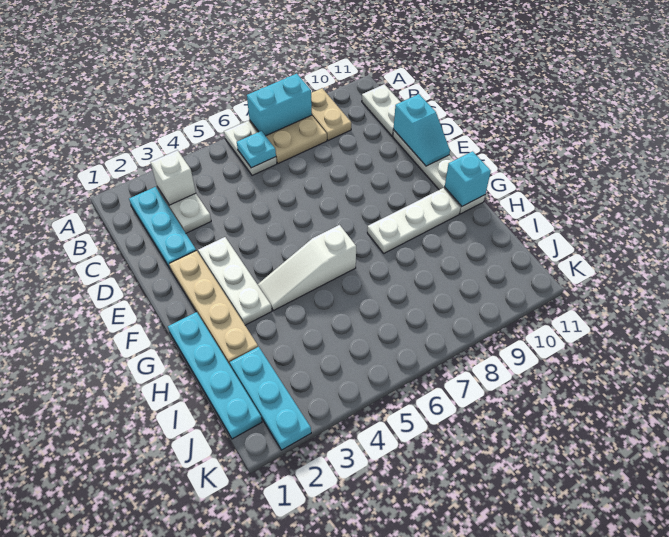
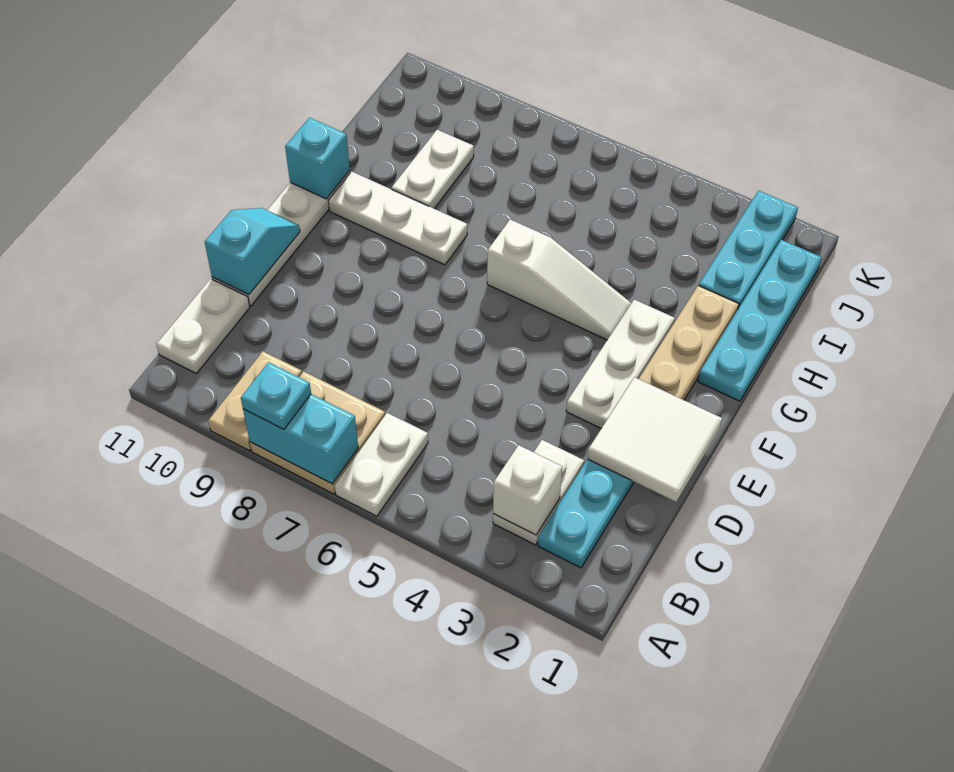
cyan 1x1 plate [237,131,276,168] -> cyan 1x1 plate moved to [241,362,311,429]
none -> white 2x2 tile [588,377,722,502]
none -> white 1x2 plate [392,130,474,209]

